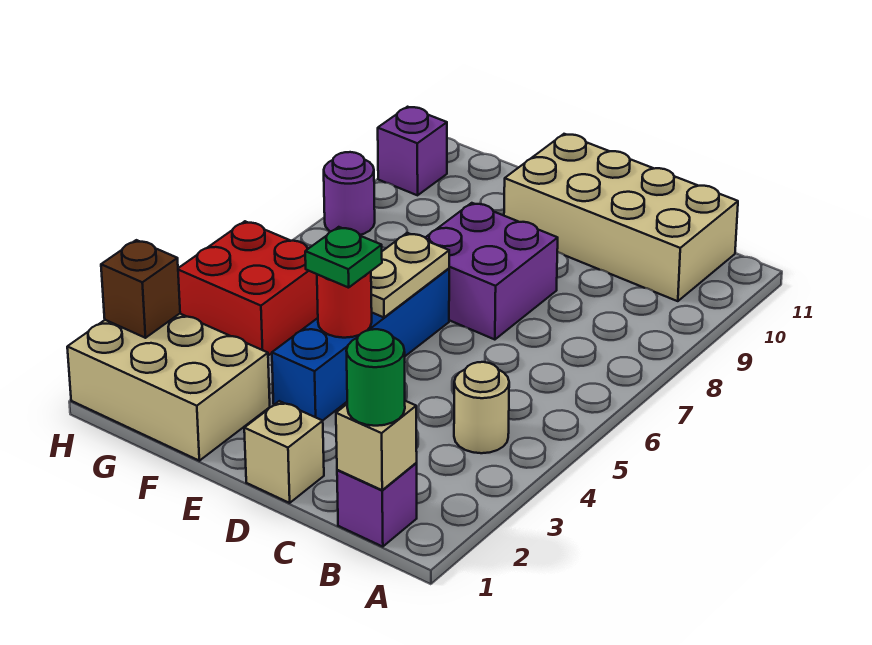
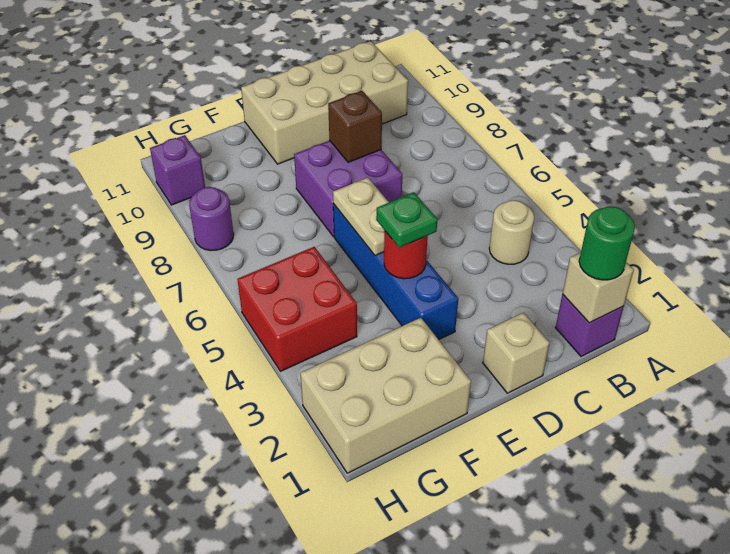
brown 1x1 brick [101,240,180,338] -> brown 1x1 brick moved to [328,91,382,162]

